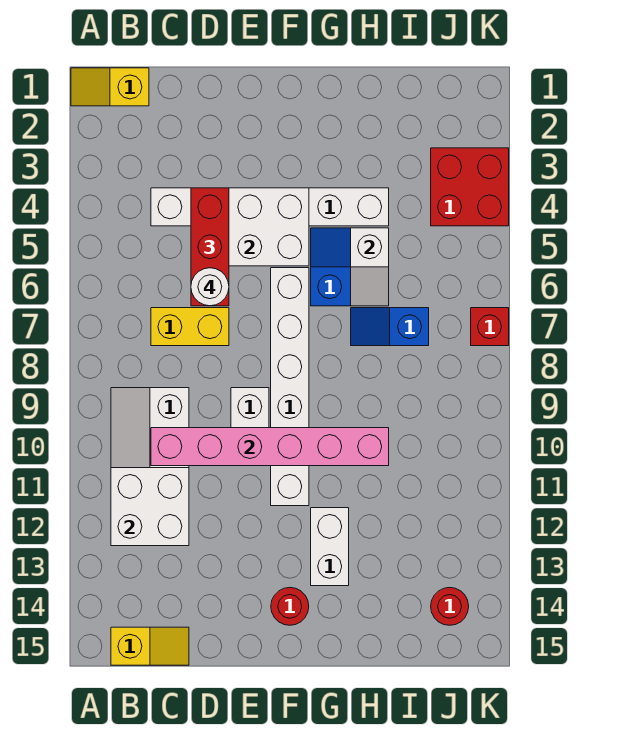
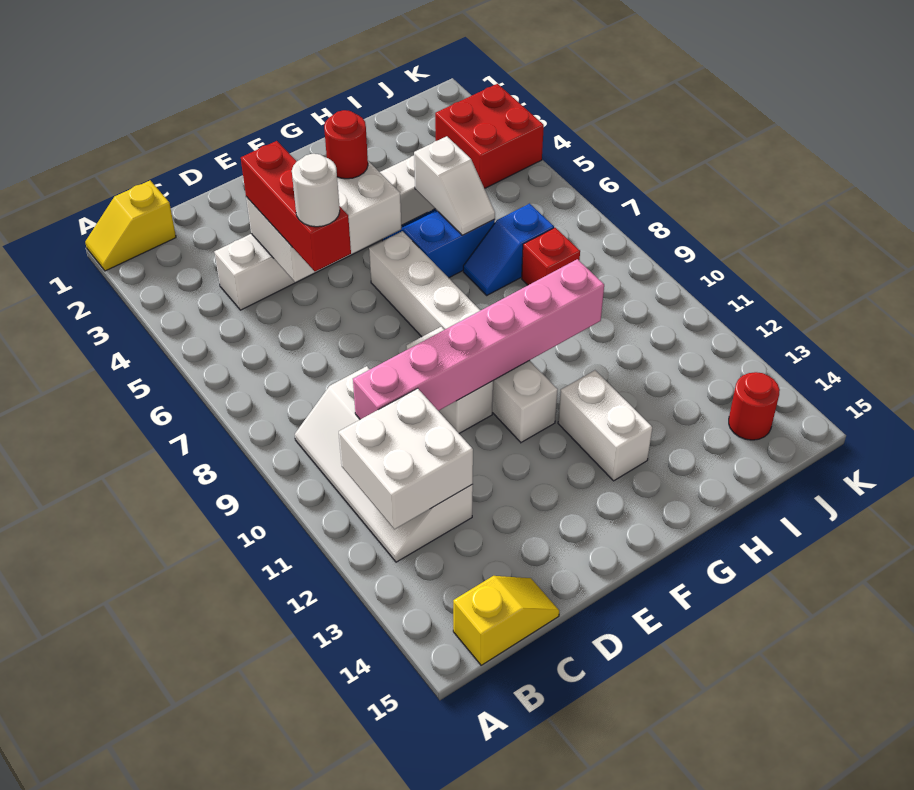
yellow 1x2 brick [151,308,229,346] -> none
red 1x1 round brick [271,587,309,625] -> red 1x1 round brick moved to [324,110,368,179]
red 1x1 brick [471,308,509,346] -> red 1x1 brick moved to [522,228,580,285]

